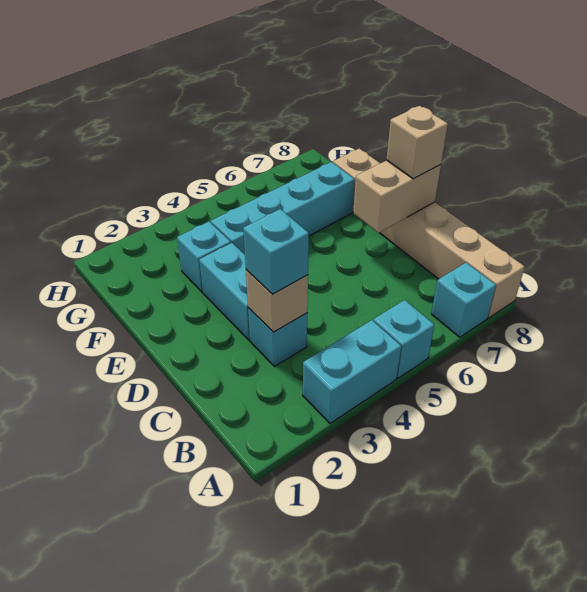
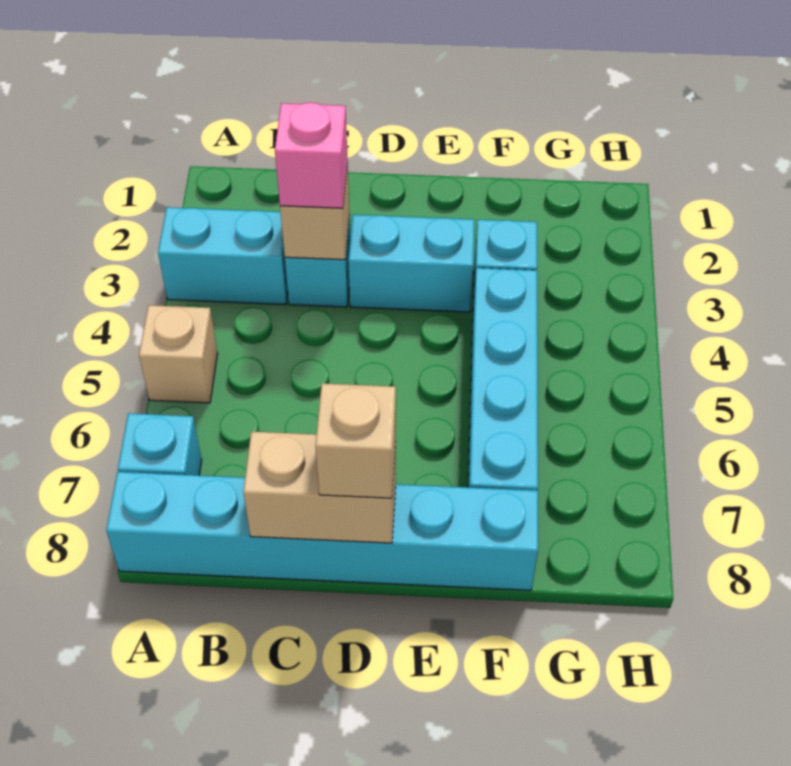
cyan 1x2 brick [303,320,401,423] -> cyan 1x2 brick turned to [158,207,288,305]
cyan 1x1 brick [373,300,434,378] -> tan 1x1 brick [139,305,218,403]
tan 1x6 brick [333,148,525,318] -> cyan 1x6 brick [106,472,538,590]
cyan 1x1 brick [243,209,309,294] -> pink 1x1 brick [275,103,348,208]
tan 1x2 brick [353,160,441,233] -> tan 1x2 brick turned to [243,431,396,543]

